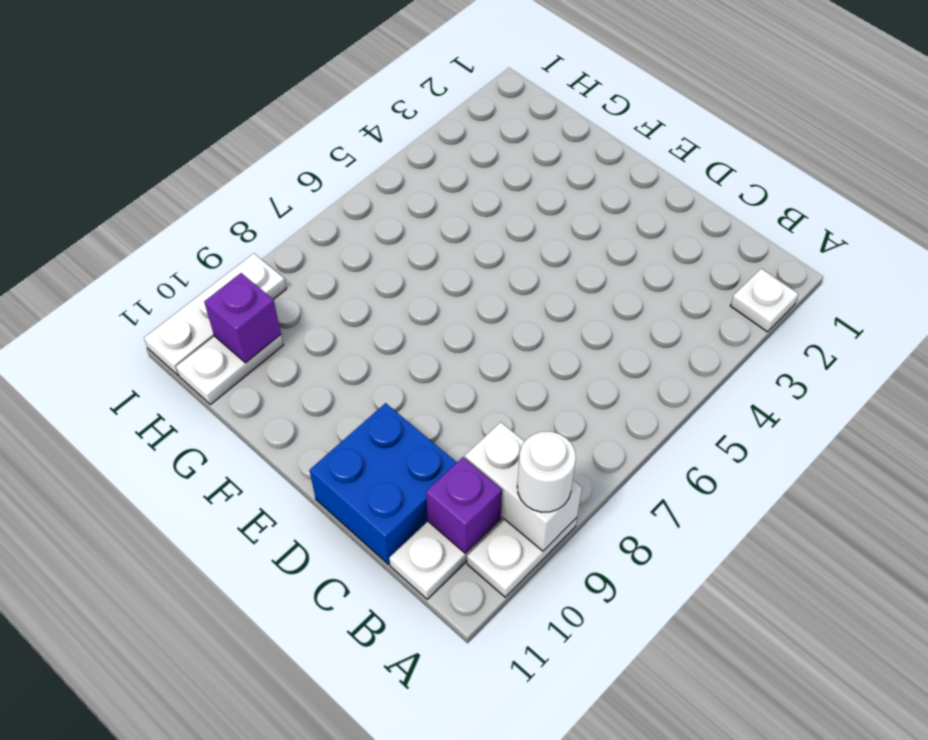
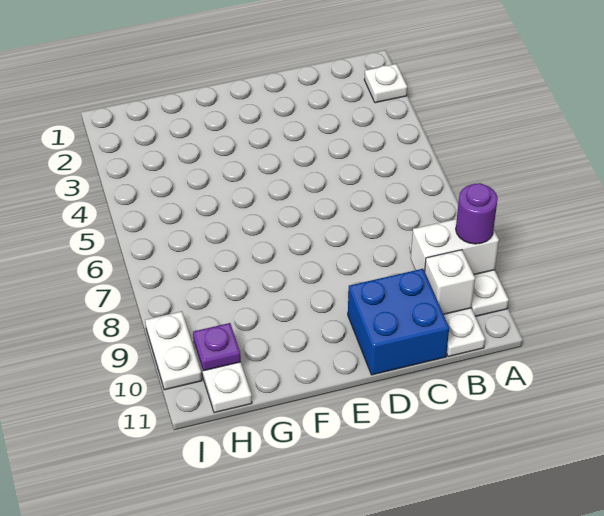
white 1x1 round brick [517,431,576,512] -> purple 1x1 round brick [456,183,498,244]
purple 1x1 brick [426,457,502,553] -> white 1x1 brick [425,250,475,314]
purple 1x1 brick [204,273,281,363] -> purple 1x1 plate [193,323,241,371]
white 1x3 plate [144,253,286,375] -> white 1x2 plate [145,311,202,390]

